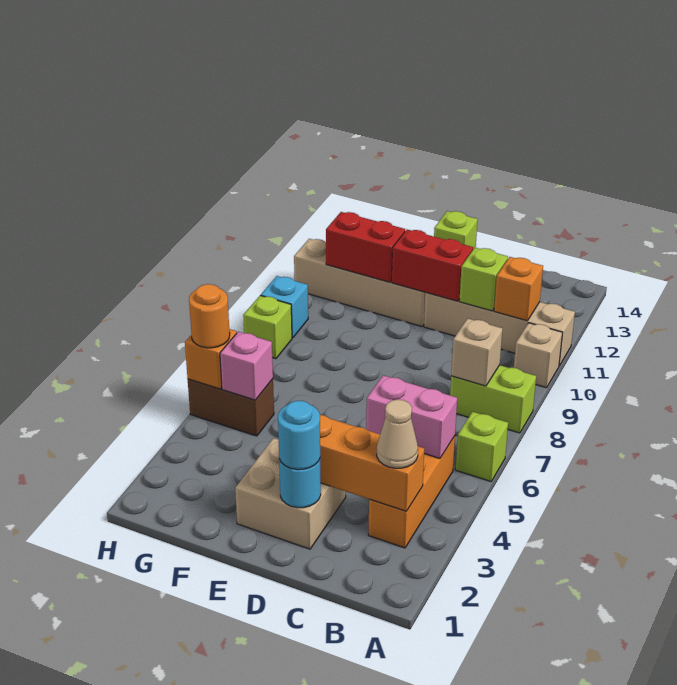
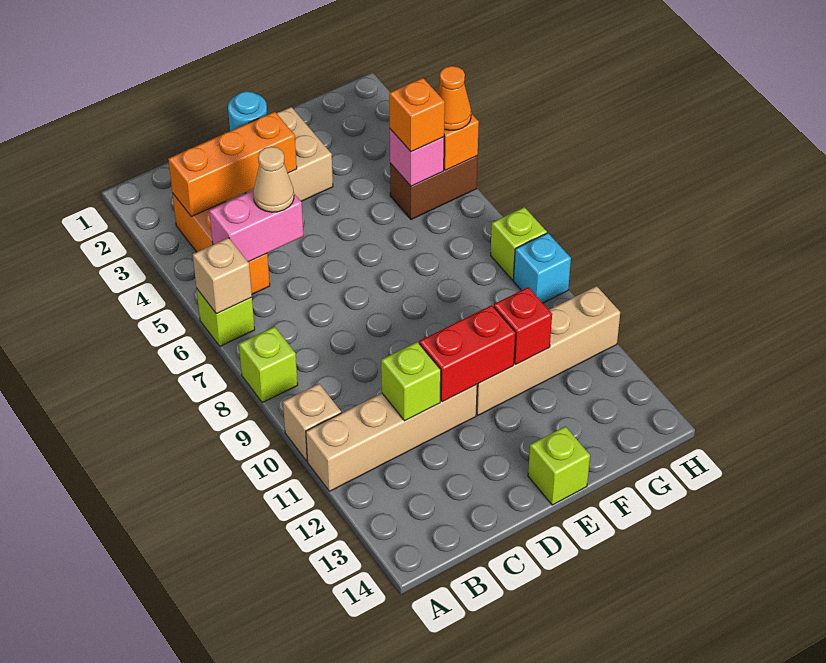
lime 1x2 brick [450,365,536,433] -> lime 1x1 brick [239,327,298,403]
tan 1x1 cone [377,399,418,468] -> tan 1x1 cone moved to [253,147,294,212]
tan 1x1 brick [451,319,502,386] -> tan 1x1 brick moved to [193,238,252,314]
orange 1x1 brick [494,257,543,321] -> orange 1x1 brick moved to [389,78,445,152]
cyan 1x1 round brick [278,401,320,470] -> none
red 1x2 brick [326,212,405,282] -> red 1x1 brick [494,287,552,364]
orange 1x1 round brick [189,284,230,348] -> orange 1x1 cone [437,66,471,130]

